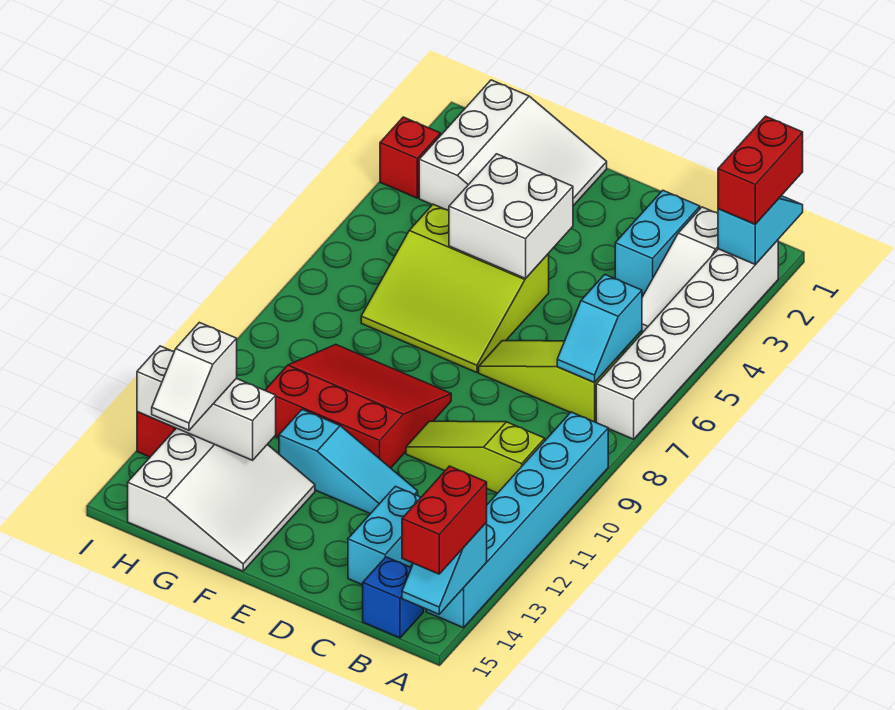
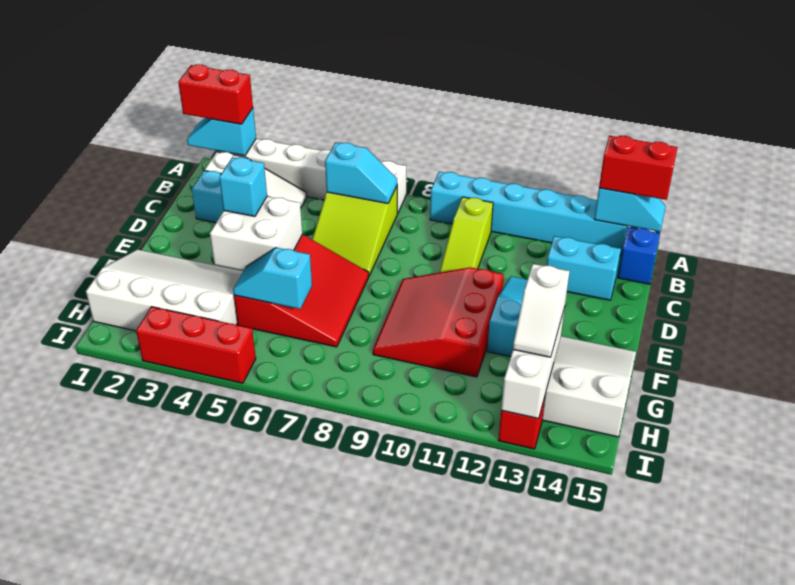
lime 1x3 slope [479,341,618,422] -> lime 2x3 slope [312,186,398,276]
none -> cyan 1x1 brick [219,157,267,216]
lime 3x3 slope [361,204,549,373] -> red 3x3 slope [234,235,369,347]
white 3x3 slope [419,80,607,211] -> white 3x4 slope [86,250,243,331]
none -> cyan 1x2 slope [233,248,312,309]
white 1x2 slope [152,322,237,430] -> white 1x2 slope turned to [513,264,570,357]
red 1x1 brick [380,117,440,198] -> red 1x3 brick [136,307,256,383]

